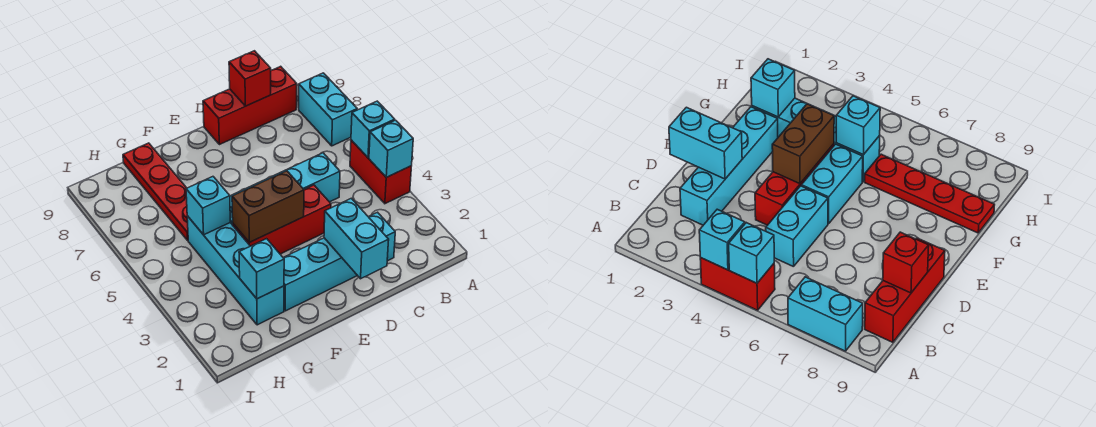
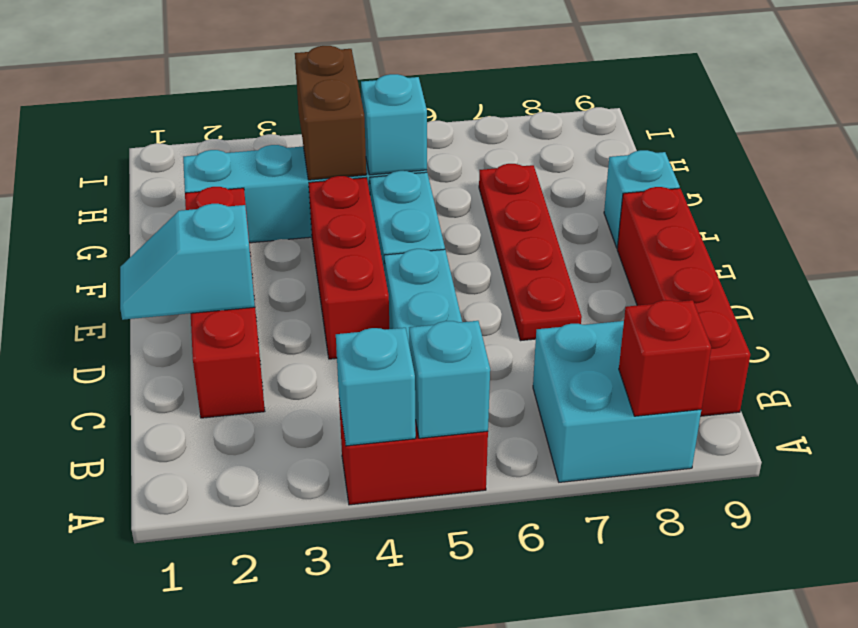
cyan 1x2 brick [299,73,357,146] -> cyan 2x2 brick [533,321,701,482]
red 1x3 brick [203,66,297,145] -> red 1x4 brick [617,187,750,416]
cyan 1x4 brick [283,212,395,311] -> red 1x4 brick [185,187,265,418]
red 1x1 brick [229,51,271,106] -> red 1x1 brick moved to [619,300,711,416]
cyan 1x2 brick [324,198,389,279] -> cyan 1x2 slope [120,204,255,320]
brown 1x2 brick [232,171,304,242] -> brown 1x2 brick moved to [295,46,366,180]
cyan 1x1 brick [239,239,284,299] -> cyan 1x1 brick moved to [604,150,680,248]
red 1x4 plate [123,143,188,240] -> red 1x4 plate turned to [479,164,582,341]

